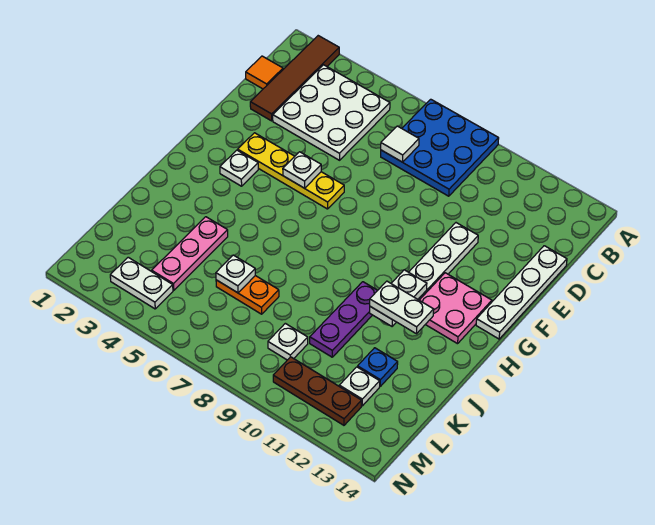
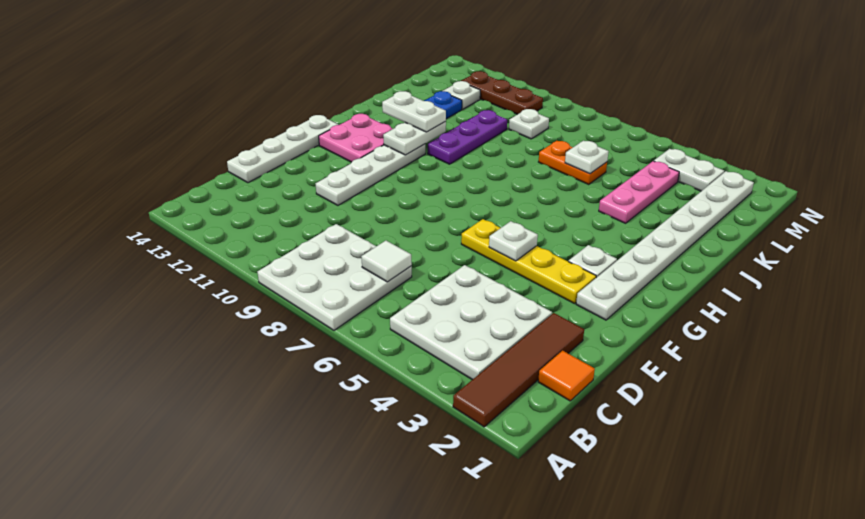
blue 3x3 plate [381,99,499,196] -> white 3x3 plate [258,224,412,330]
none -> white 1x8 plate [576,171,754,320]

